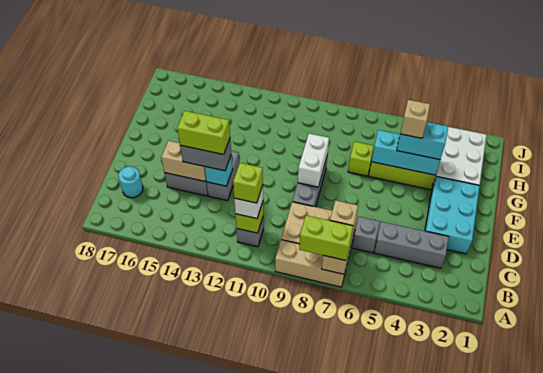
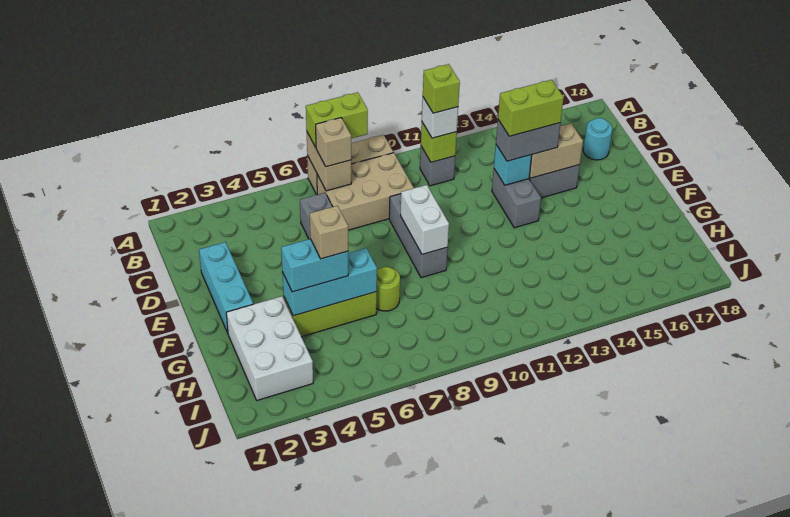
grey 1x3 brick [374,222,449,268] -> none
cyan 2x3 brick [425,176,480,254] -> cyan 1x3 brick [199,242,253,333]
lime 1x1 brick [348,142,374,176] -> lime 1x1 round brick [376,267,400,311]

